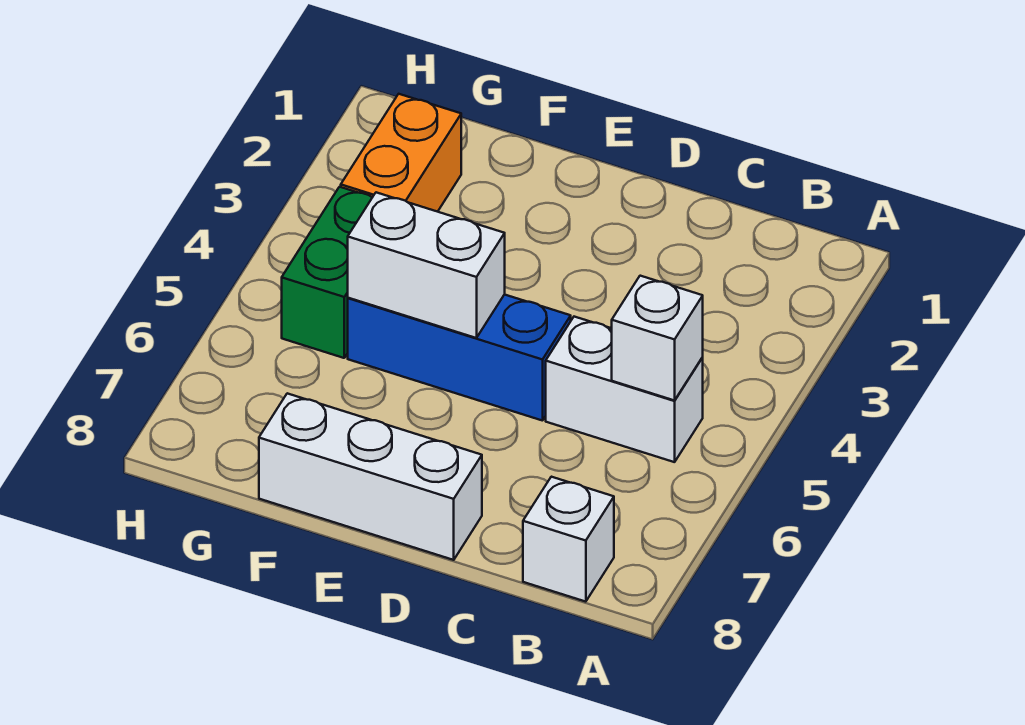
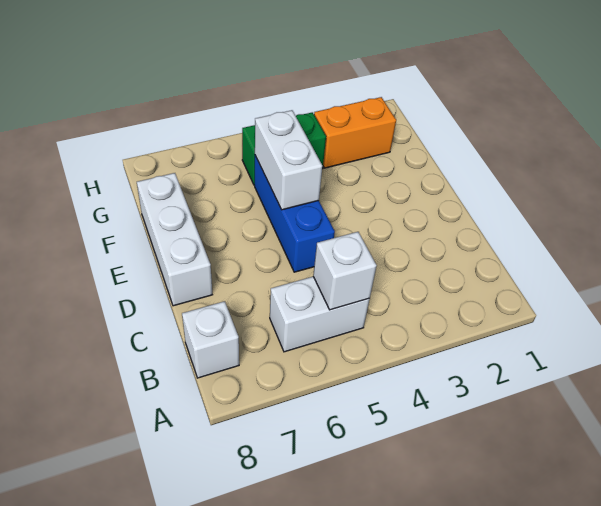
white 1x2 brick [546,317,703,462] -> white 1x2 brick turned to [270,277,370,352]

